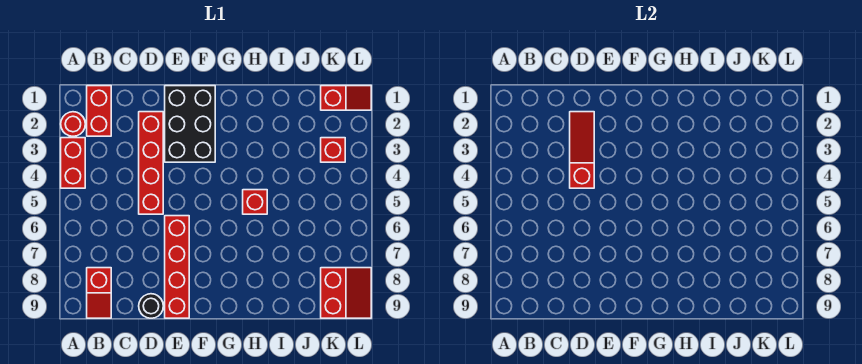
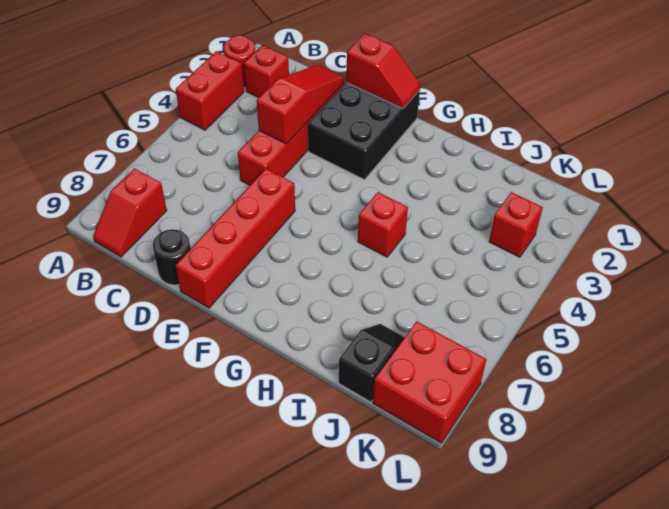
red 1x2 brick [87,86,111,136] -> red 1x1 brick [244,45,289,98]
none -> black 1x2 slope [339,324,405,402]
red 1x2 slope [321,86,371,110] -> red 1x2 slope moved to [346,33,421,109]
red 2x2 slope [321,268,371,318] -> red 2x2 brick [373,321,486,443]

